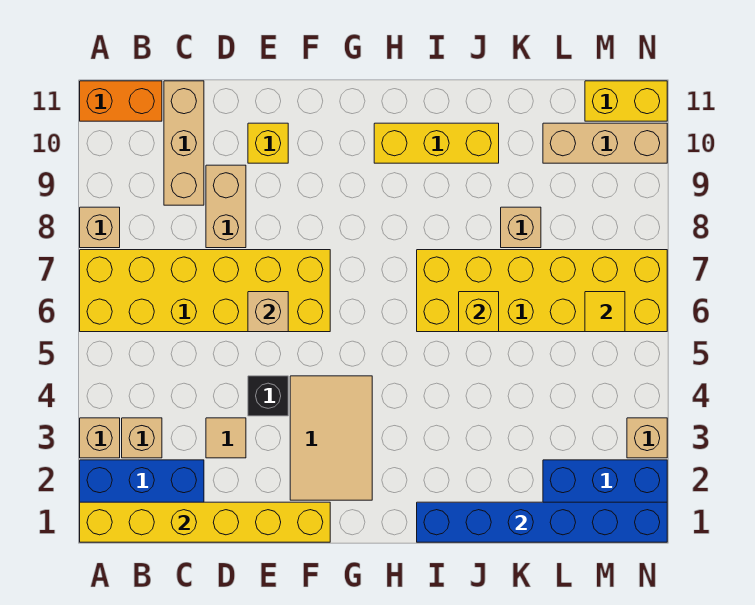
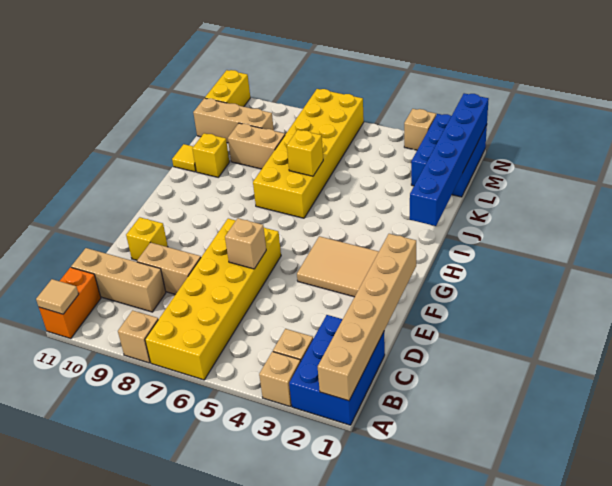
yellow 1x6 brick [80,502,330,542] -> tan 1x6 brick [318,234,416,401]
tan 1x1 tile [206,418,246,458] -> tan 1x1 tile moved to [36,279,79,314]
black 1x1 brick [248,376,288,416] -> none
yellow 1x3 brick [374,123,499,163] -> yellow 1x1 brick [192,133,229,177]
tan 1x1 brick [501,207,541,248] -> tan 1x2 brick [228,123,285,169]
tan 1x3 brick [543,123,667,163] -> tan 1x3 brick turned to [193,98,274,143]
yellow 1x1 tile [585,292,625,332] -> yellow 1x1 tile moved to [172,144,196,172]

